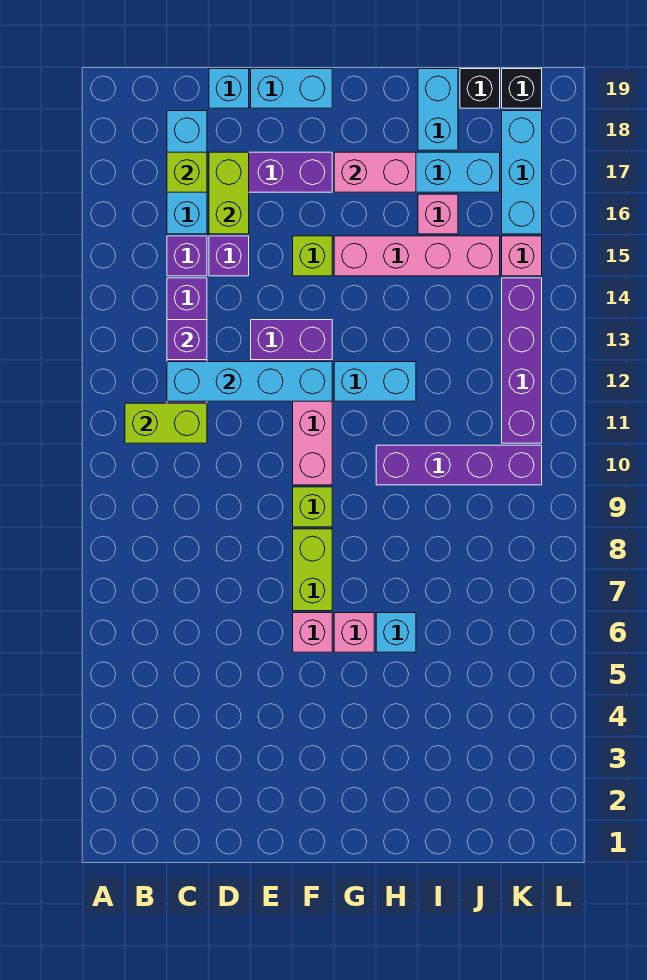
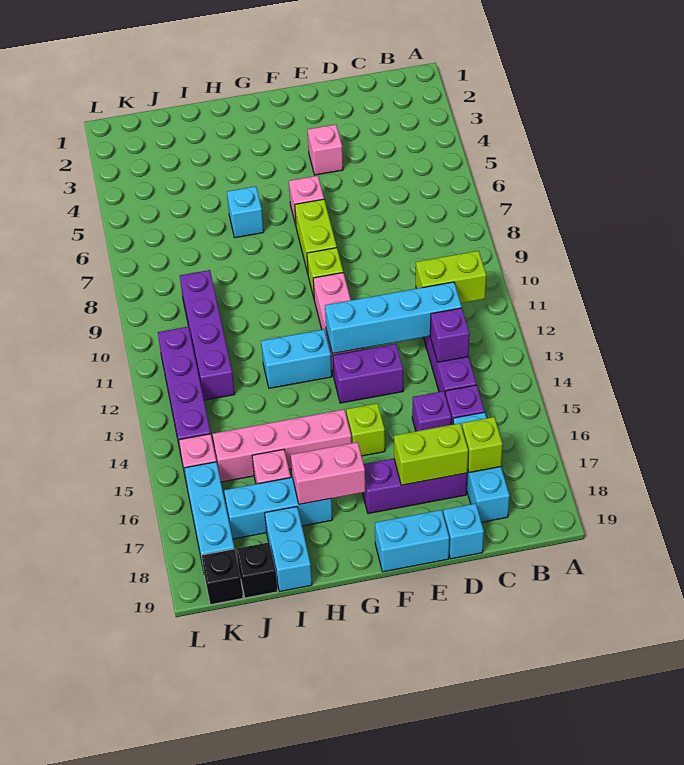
lime 1x2 brick [209,152,249,234] -> lime 1x2 brick turned to [394,423,468,485]
pink 1x1 brick [334,613,374,652] -> pink 1x1 brick moved to [308,124,343,175]
purple 1x4 brick [376,445,542,485] -> purple 1x4 brick turned to [180,270,235,400]

